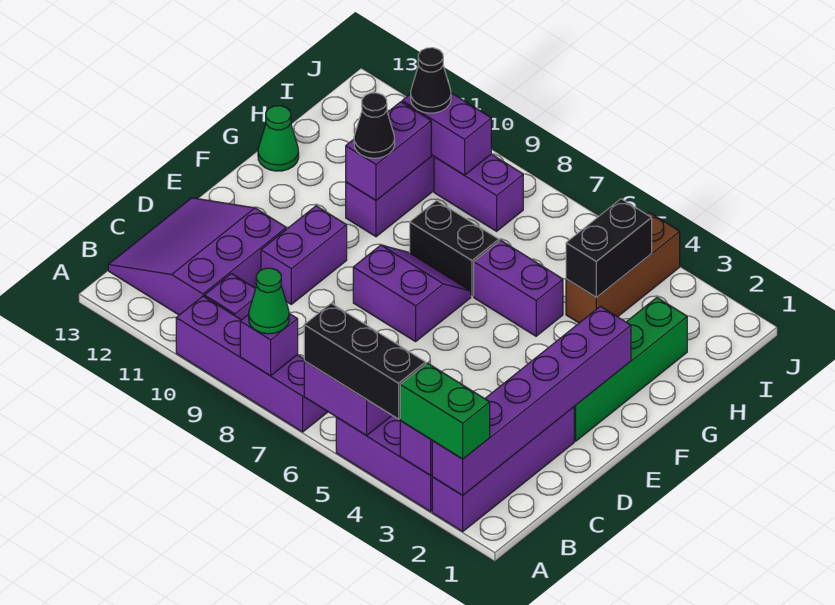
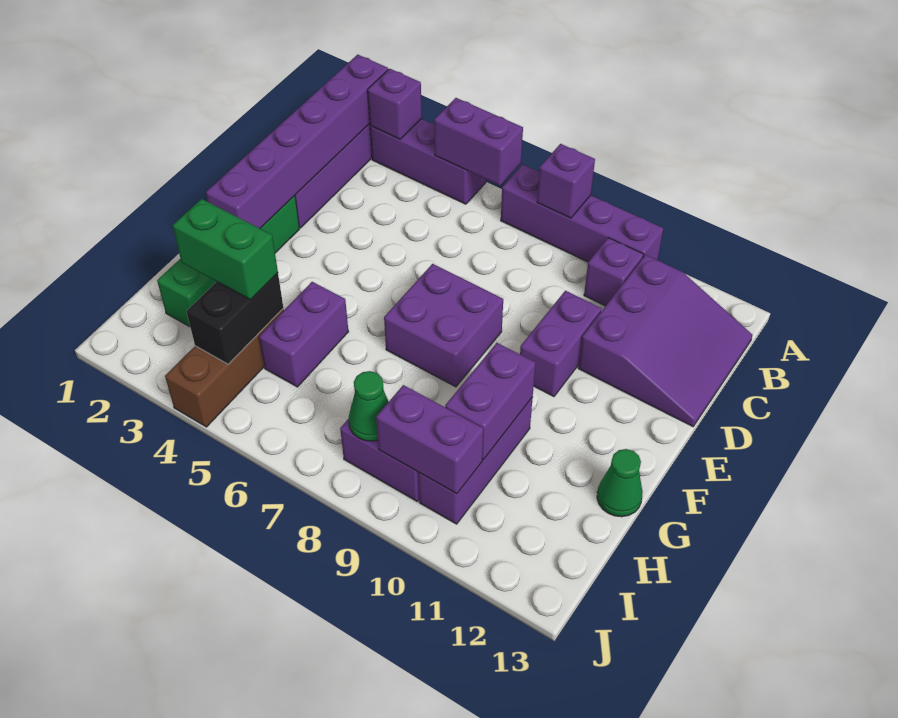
green 1x2 brick [400,363,490,459] -> green 1x2 brick moved to [173,199,278,300]
black 1x3 brick [304,303,426,419] -> none
green 1x1 cone [249,268,289,334] -> green 1x1 cone moved to [349,371,389,441]
purple 2x2 slope [353,245,471,342] -> purple 2x2 brick [384,264,503,387]
purple 1x2 brick [474,240,563,336] -> purple 1x2 brick turned to [259,282,348,387]
black 1x2 brick [410,201,499,296] -> none
black 1x1 cone [354,93,395,158] -> none
black 1x1 cone [411,48,451,113] -> none

